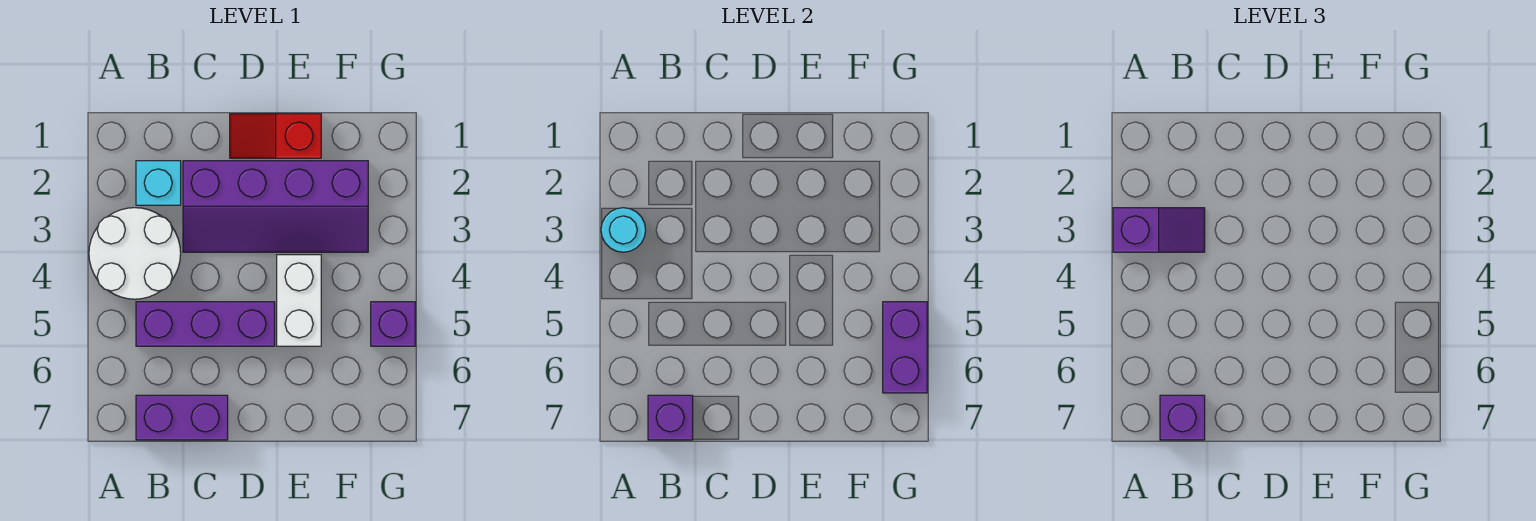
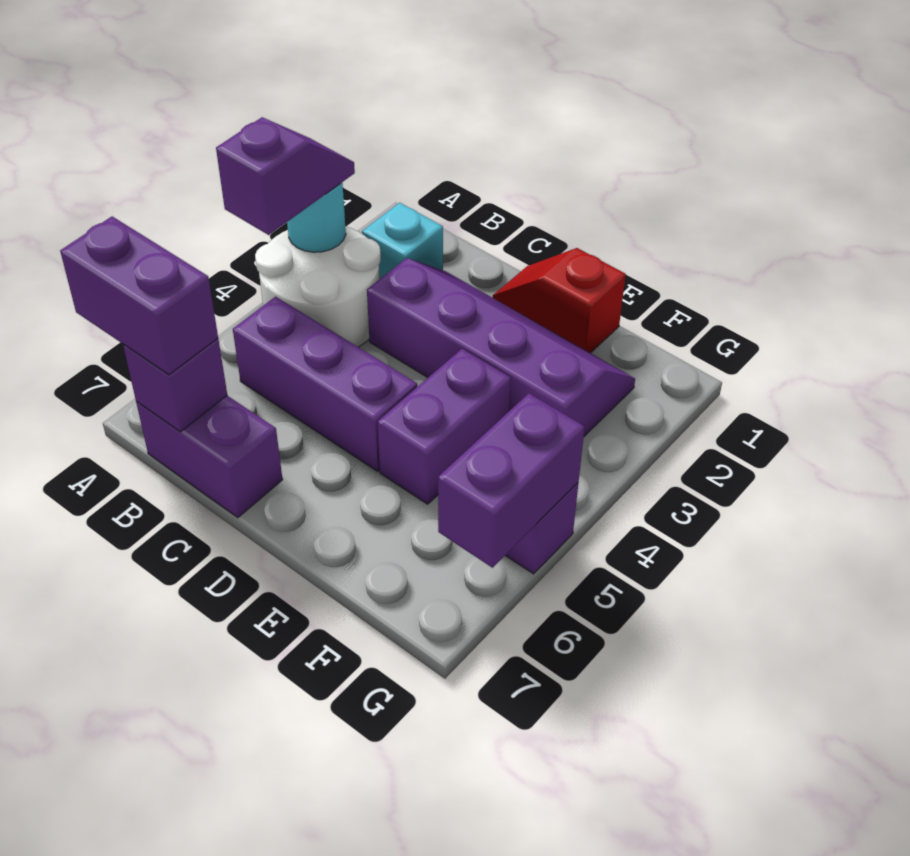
purple 1x2 slope [1113,208,1205,252] -> purple 1x2 slope turned to [216,117,355,235]
purple 1x1 brick [1160,395,1205,440] -> purple 1x2 brick [60,216,218,375]
purple 2x4 slope [183,161,368,252] -> purple 2x4 slope turned to [367,258,635,436]
white 1x2 brick [277,255,321,346] -> purple 1x2 brick [378,349,511,504]

